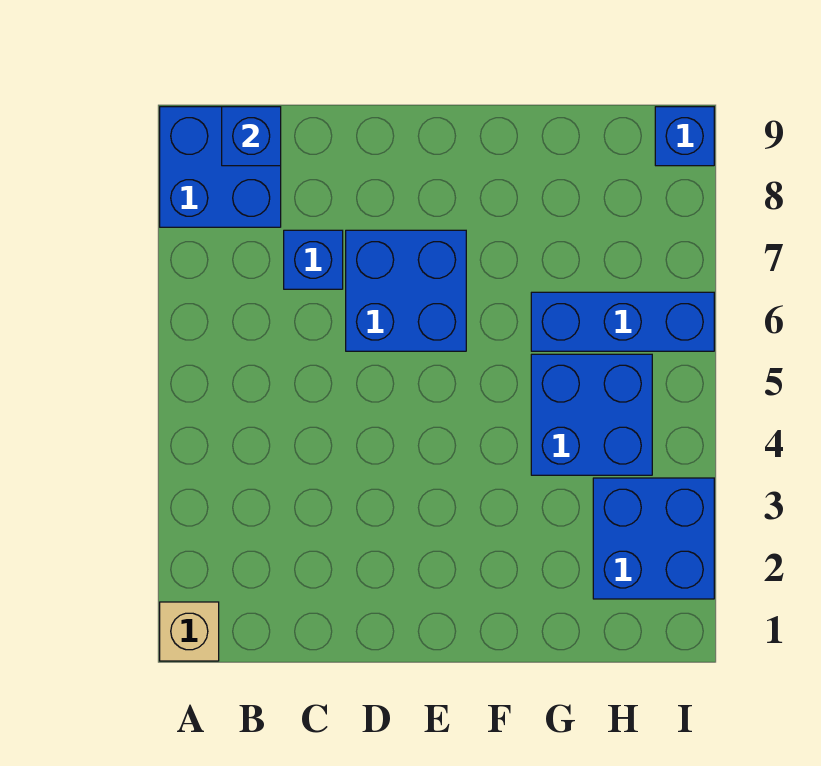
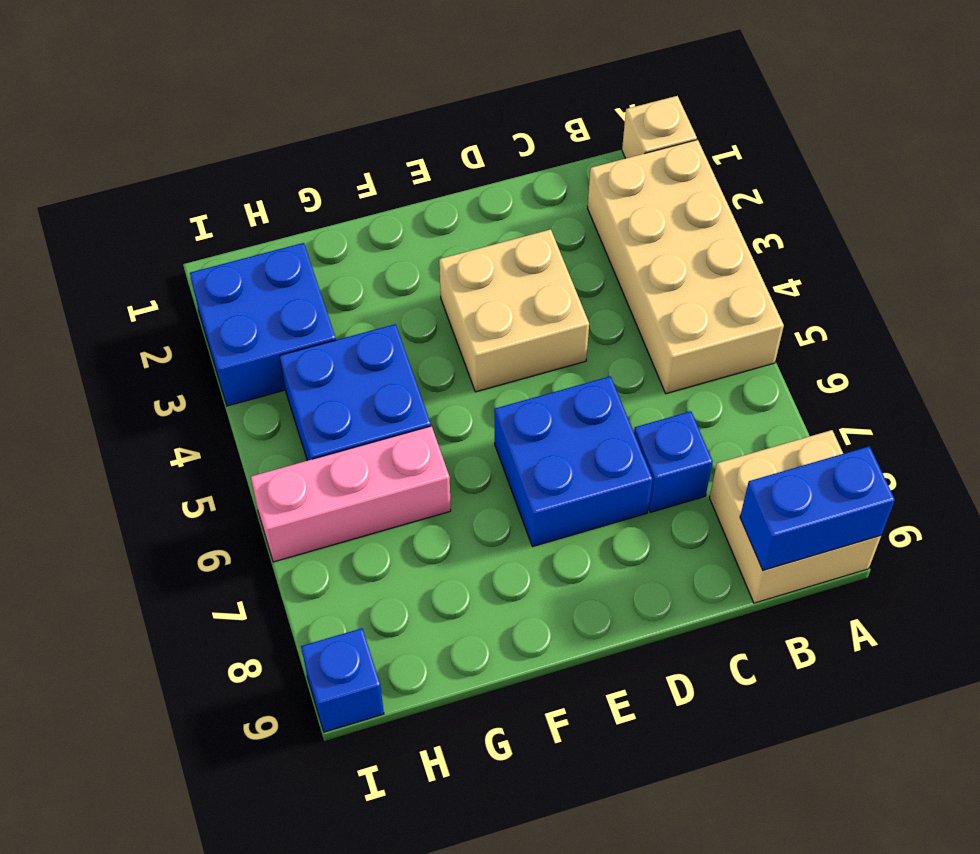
none -> tan 2x4 brick [588,140,784,394]
blue 2x2 brick [160,107,281,227] -> tan 2x2 brick [710,430,881,603]
blue 1x1 brick [222,107,281,166] -> blue 1x2 brick [740,446,895,570]
none -> tan 2x2 brick [439,229,589,392]
blue 1x3 brick [531,292,714,351] -> pink 1x3 brick [251,426,451,562]

